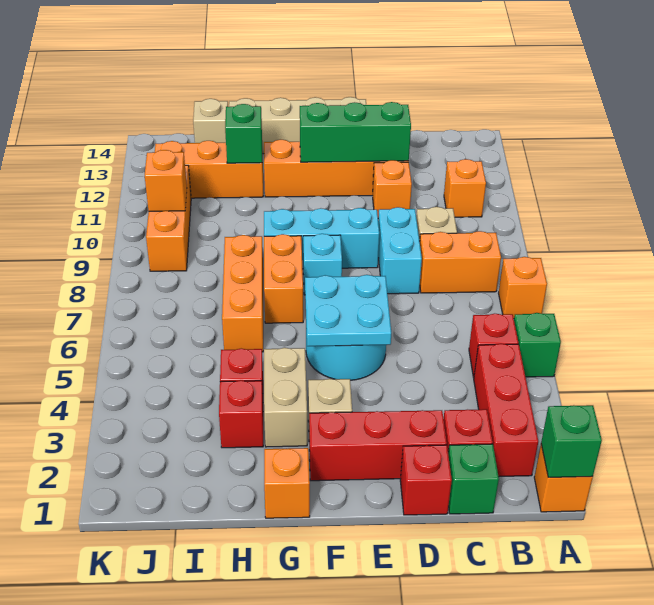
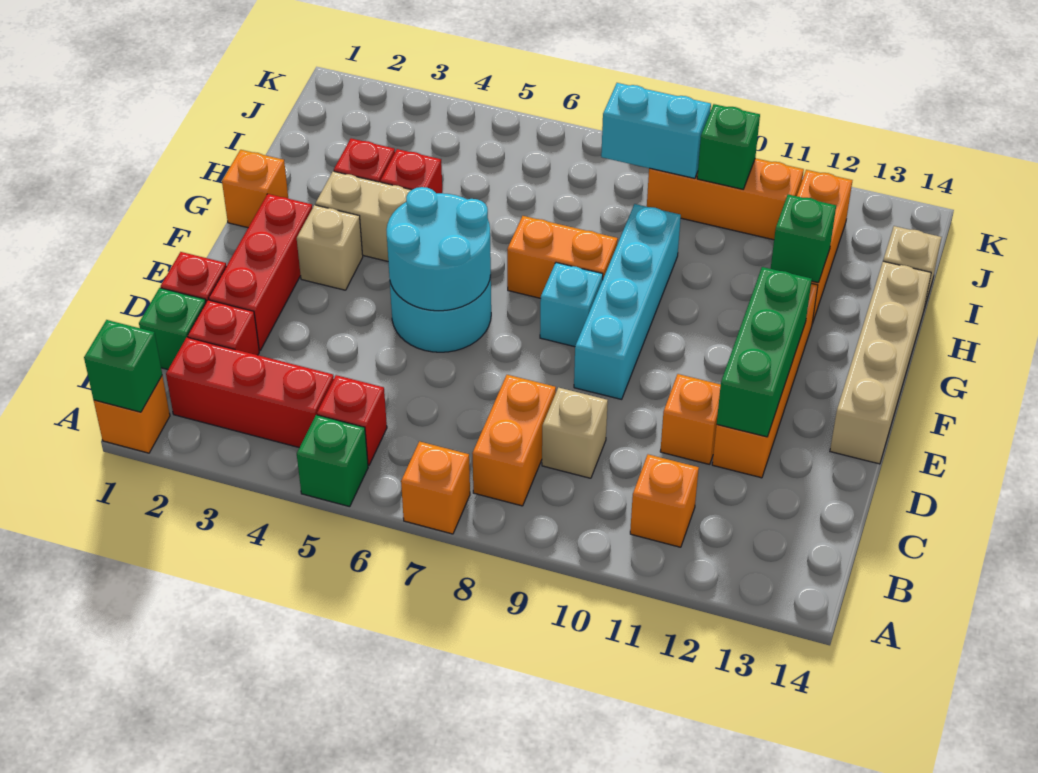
cyan 1x2 brick [378,207,422,294] -> cyan 1x2 brick moved to [601,83,711,178]
cyan 2x2 plate [305,275,391,346] -> cyan 2x2 round brick [387,187,491,311]
cyan 1x3 brick [264,208,379,269] -> cyan 1x4 brick [574,204,681,399]
orange 1x3 brick [222,235,263,352] -> none
orange 1x1 brick [145,150,187,211] -> green 1x1 brick [697,104,760,189]

